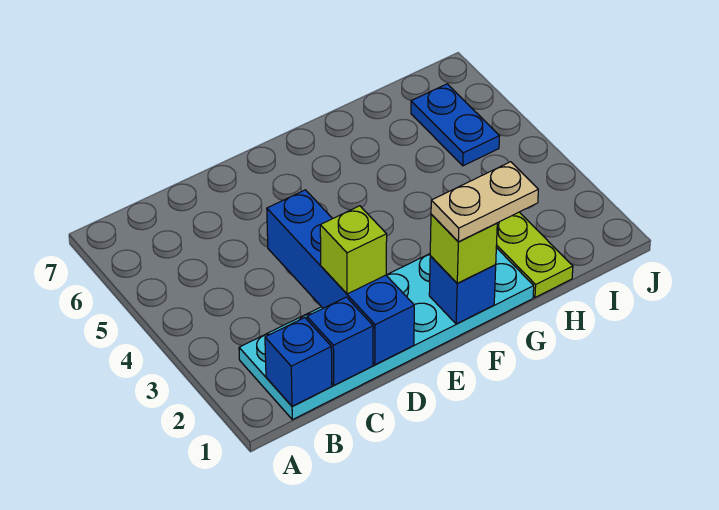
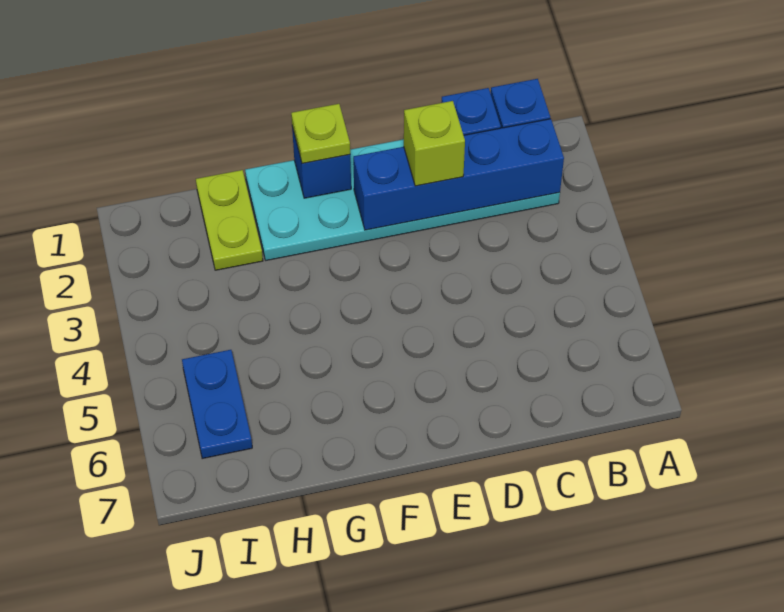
blue 1x4 brick [267,190,414,365] -> blue 1x4 brick turned to [353,119,564,230]
lime 1x1 brick [430,214,497,283] -> lime 1x1 plate [291,104,350,163]
tan 1x2 plate [431,162,538,242] -> none

